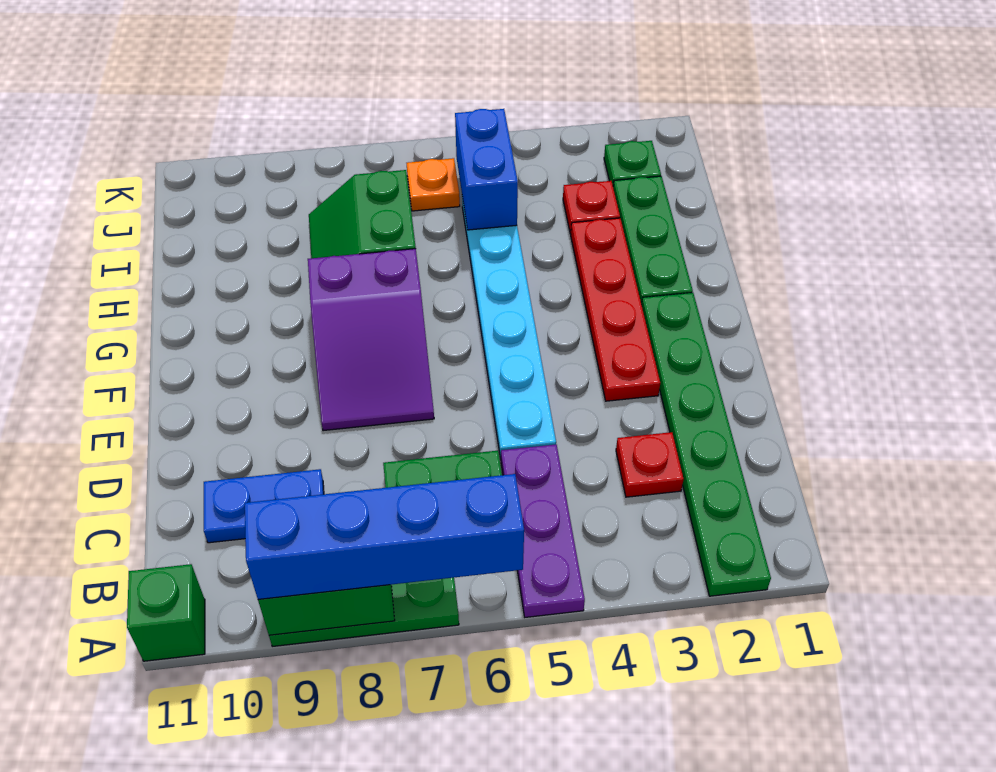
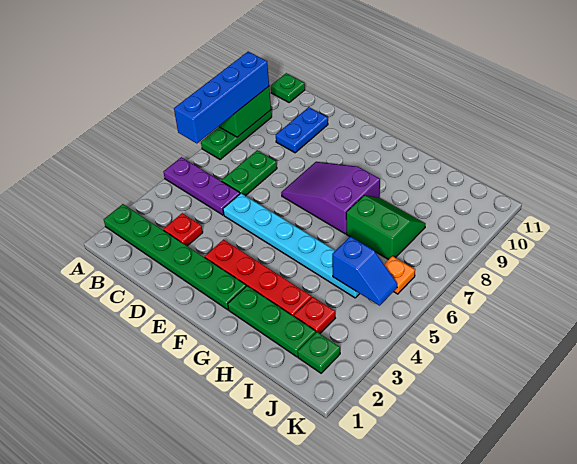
green 1x1 brick [127,564,205,661] -> green 1x1 plate [271,73,305,102]
blue 1x2 brick [455,109,518,230] -> blue 1x2 slope [332,237,397,306]

